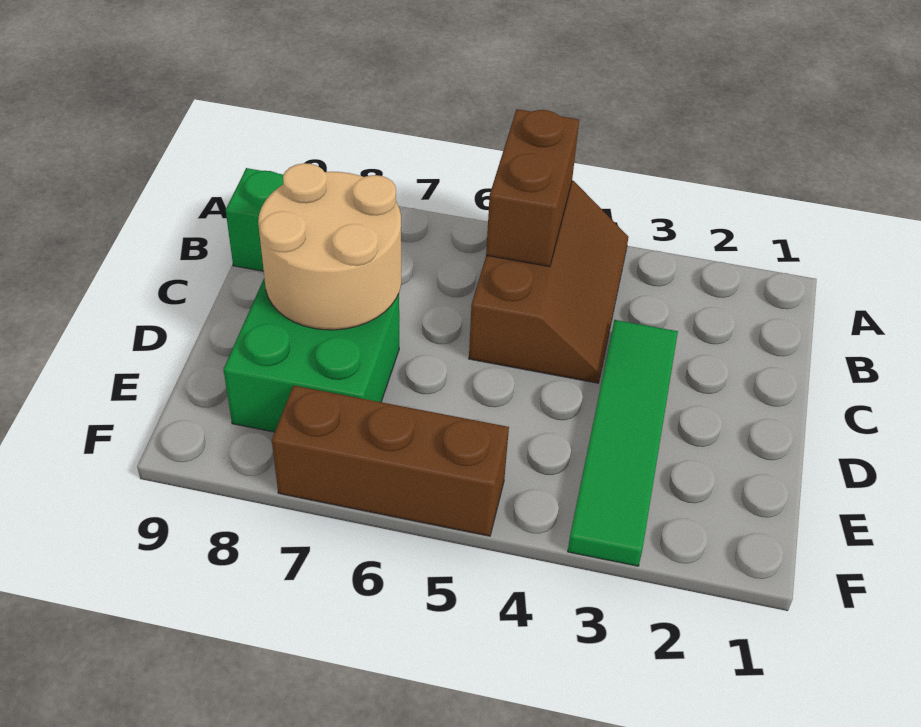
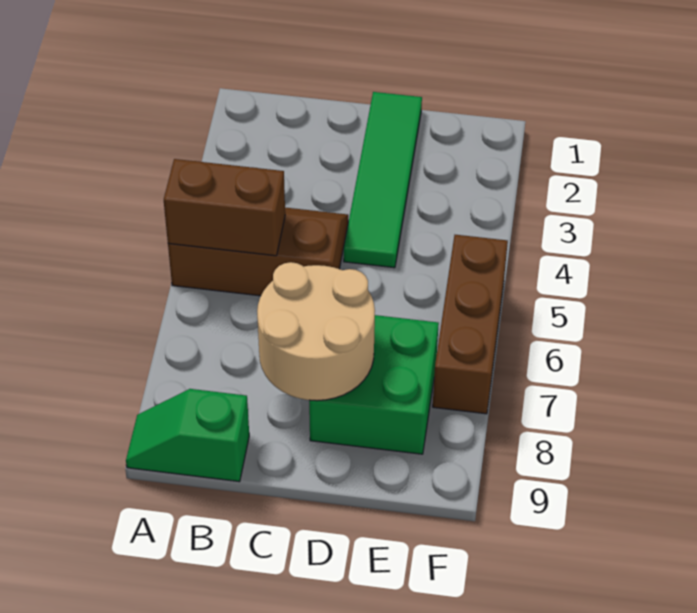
green 1x4 tile [568,320,678,566] -> green 1x4 tile turned to [344,92,422,268]

